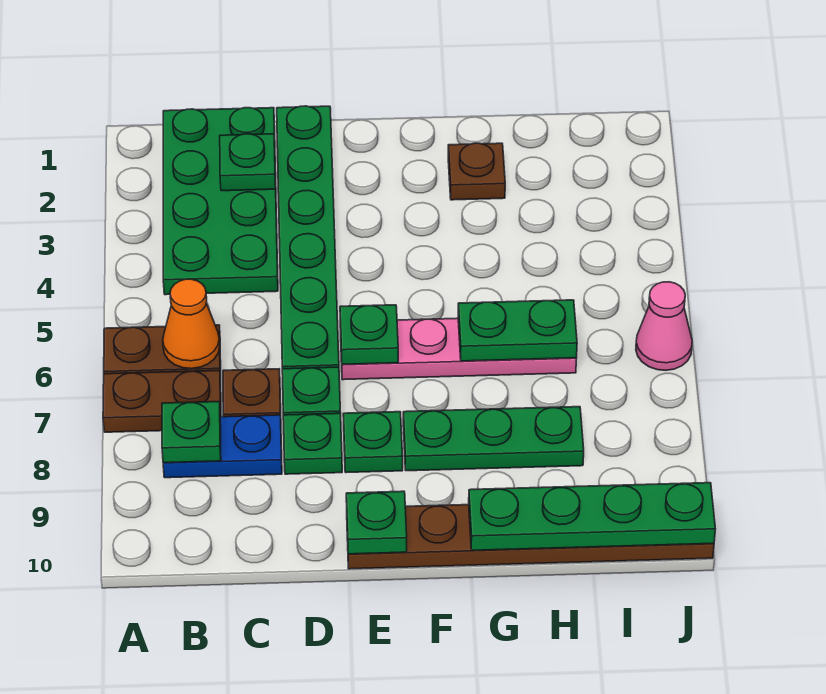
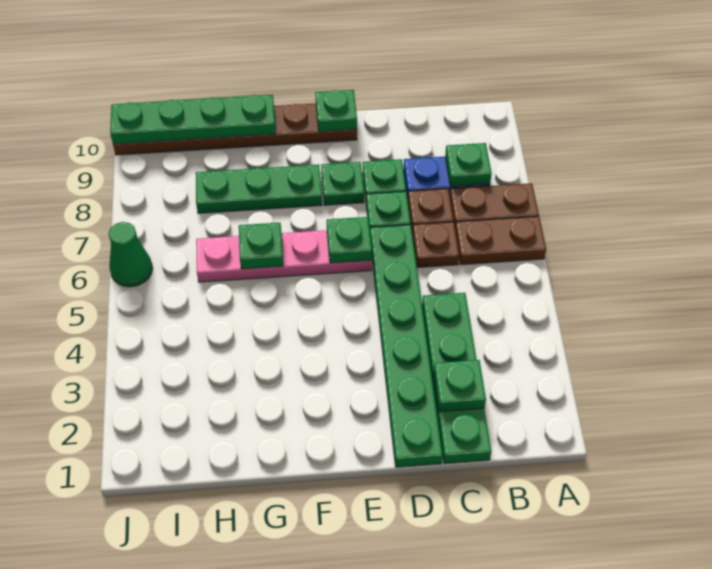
green 2x4 plate [163,108,278,295] -> green 1x4 plate [422,293,491,464]
orange 1x1 cone [163,279,220,369] -> none
brown 1x1 plate [448,143,505,200] -> brown 1x1 plate moved to [412,222,459,268]
green 1x2 plate [458,300,577,361] -> green 1x1 plate [239,223,283,269]
pink 1x1 cone [636,282,692,370] -> green 1x1 cone [108,222,153,287]

